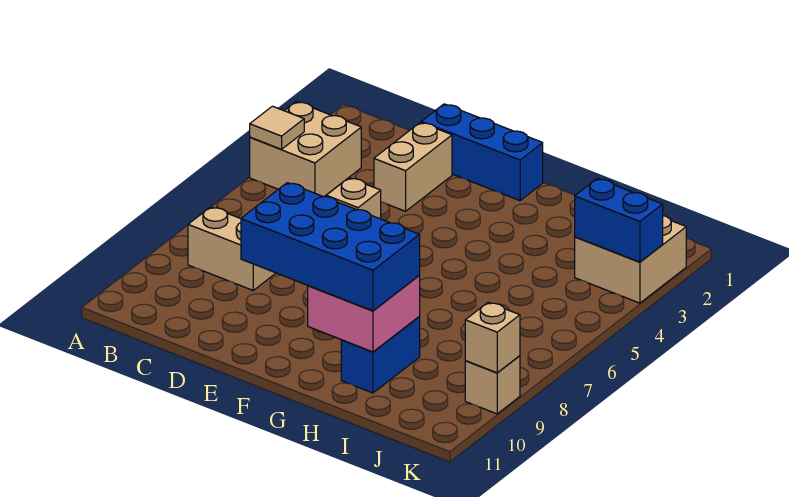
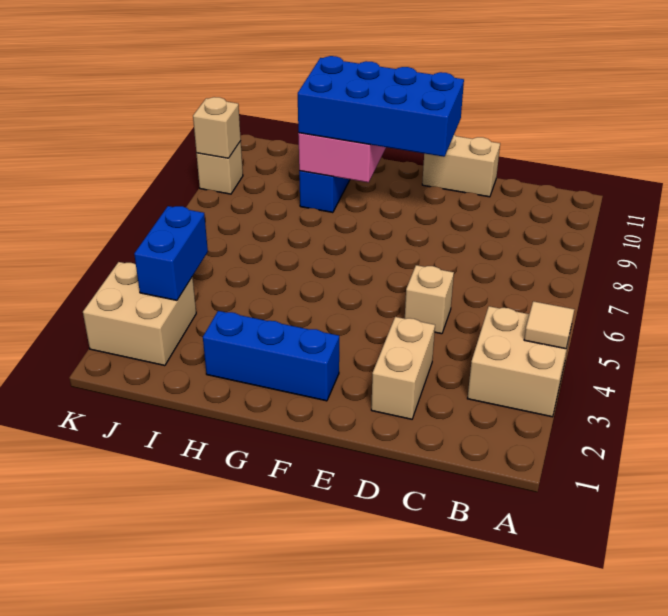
tan 1x2 brick [188,207,275,290] -> tan 1x2 brick moved to [422,135,500,197]
blue 1x3 brick [421,104,543,201] -> blue 1x3 brick moved to [203,311,339,401]
blue 1x2 brick [575,178,663,262] -> blue 1x2 brick turned to [134,206,208,300]

